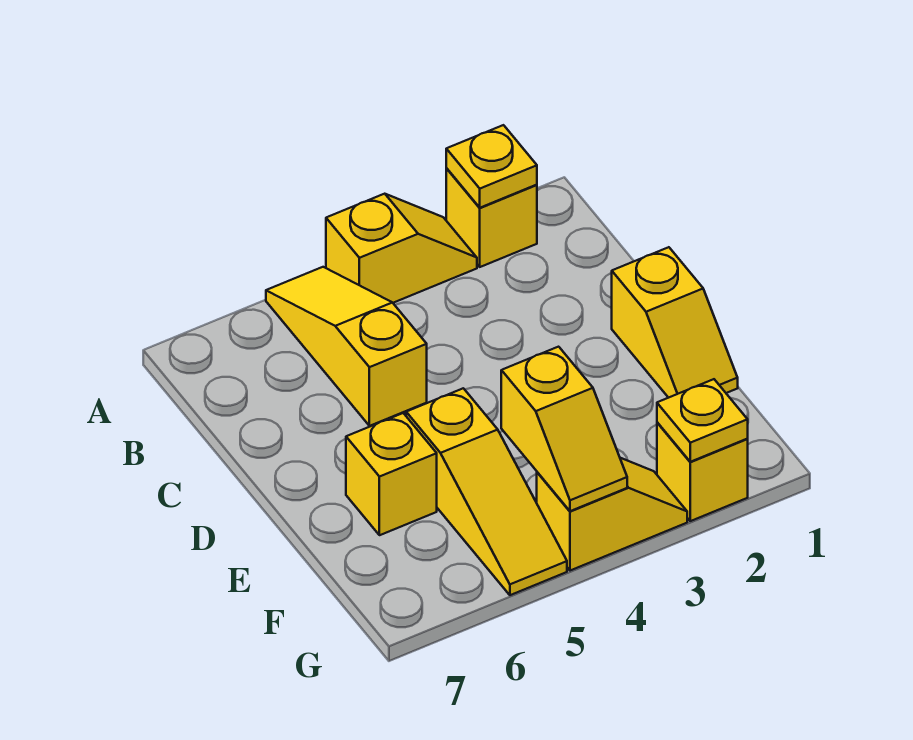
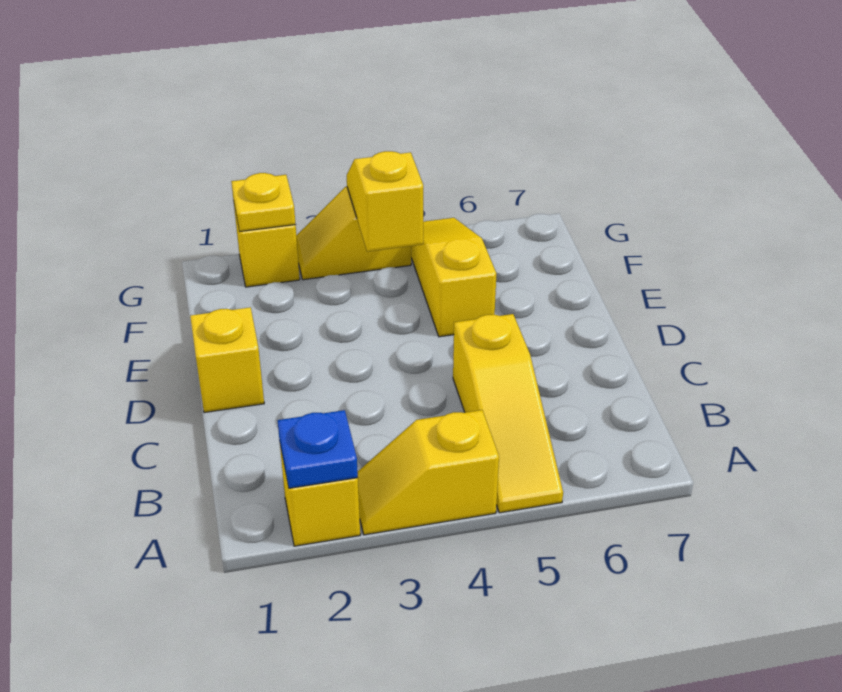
yellow 1x1 plate [446,125,537,208] -> blue 1x1 plate [278,410,358,488]
yellow 1x1 brick [346,413,437,535] -> none

